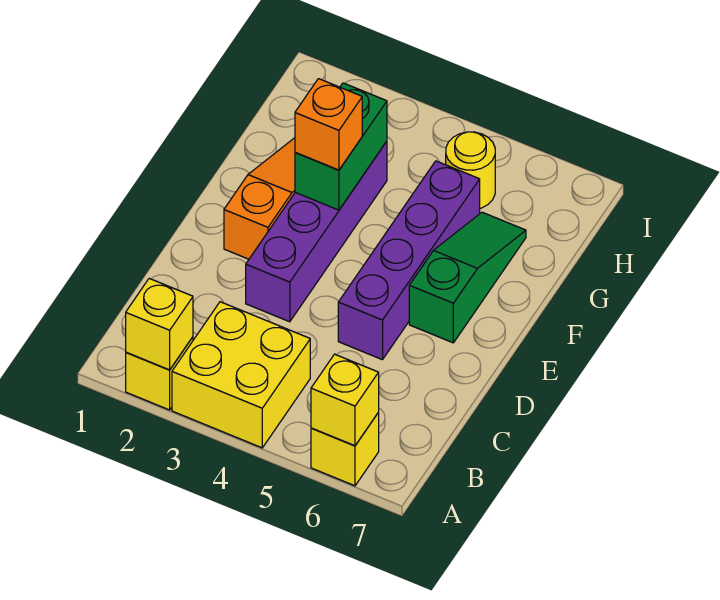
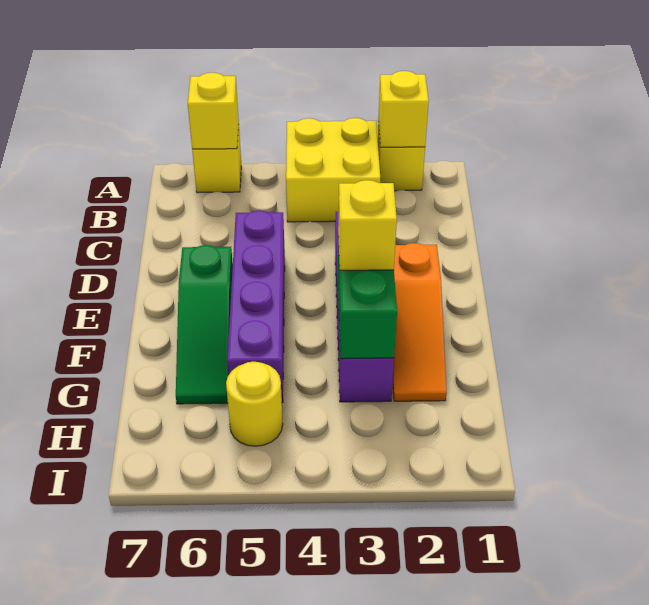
orange 1x1 brick [295,79,362,170] -> yellow 1x1 brick [338,180,397,270]

